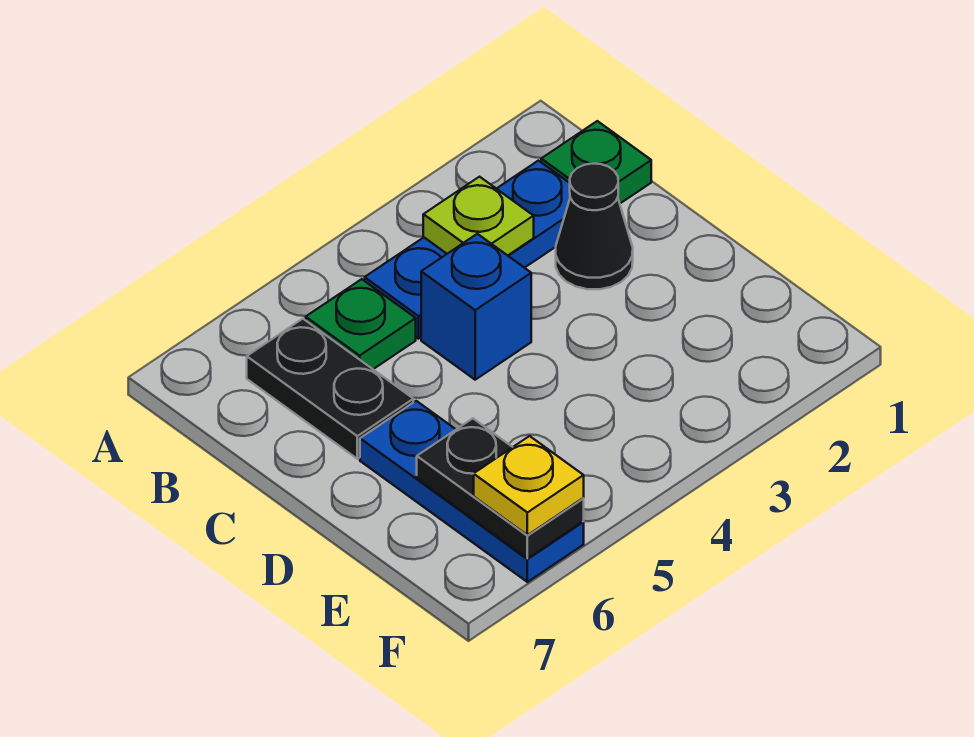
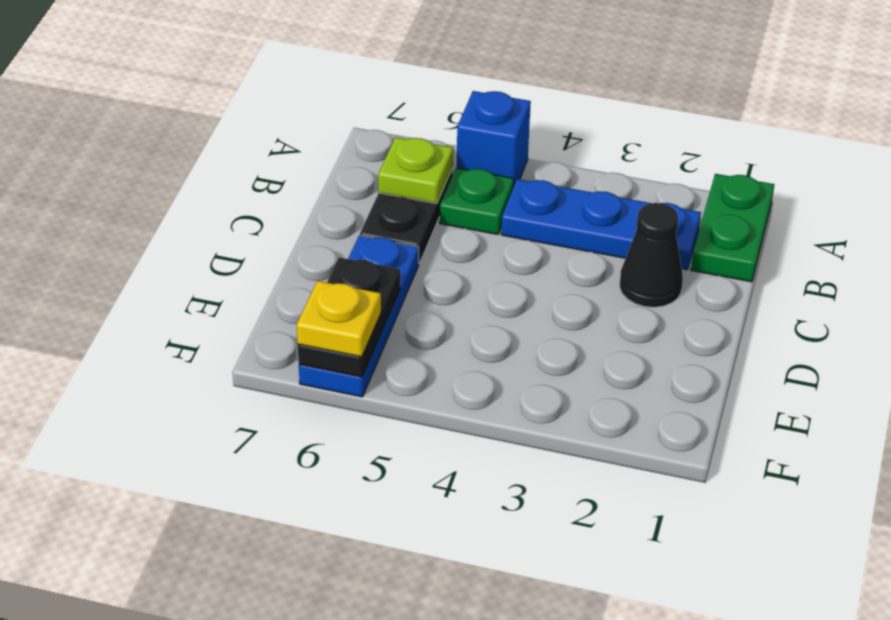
green 1x1 plate [541,121,651,203] -> green 1x2 plate [691,174,774,282]
lime 1x1 plate [423,177,534,256] -> lime 1x1 plate moved to [378,137,453,204]
blue 1x1 brick [421,234,531,380] -> blue 1x1 brick moved to [457,91,531,184]

